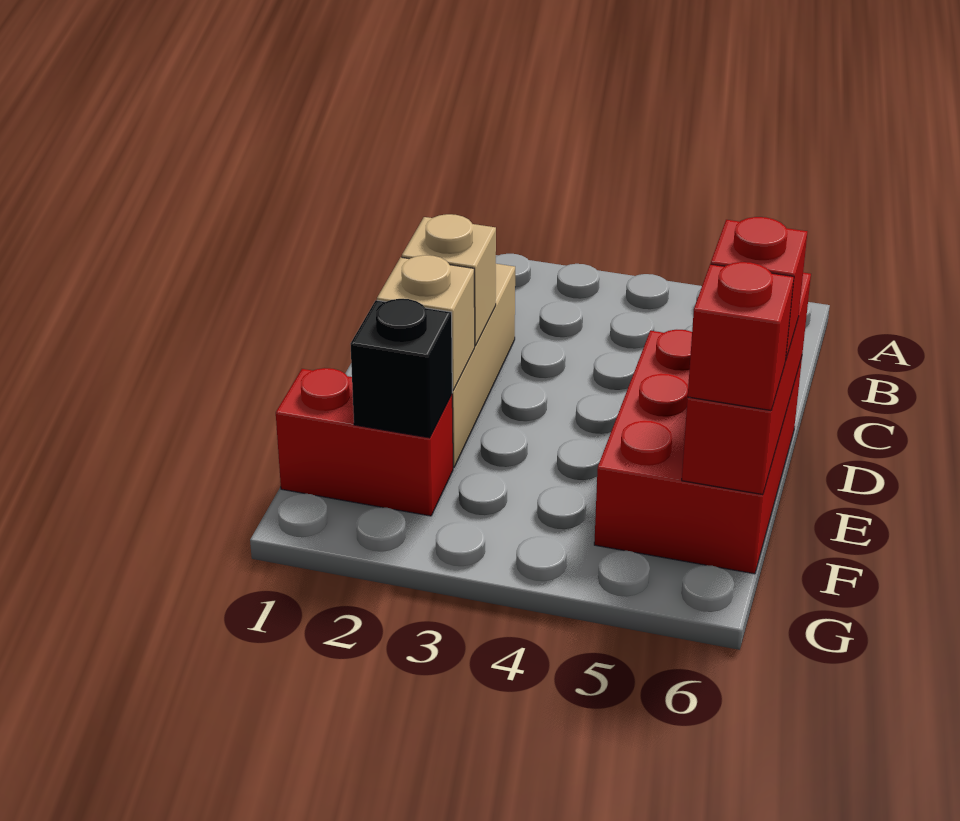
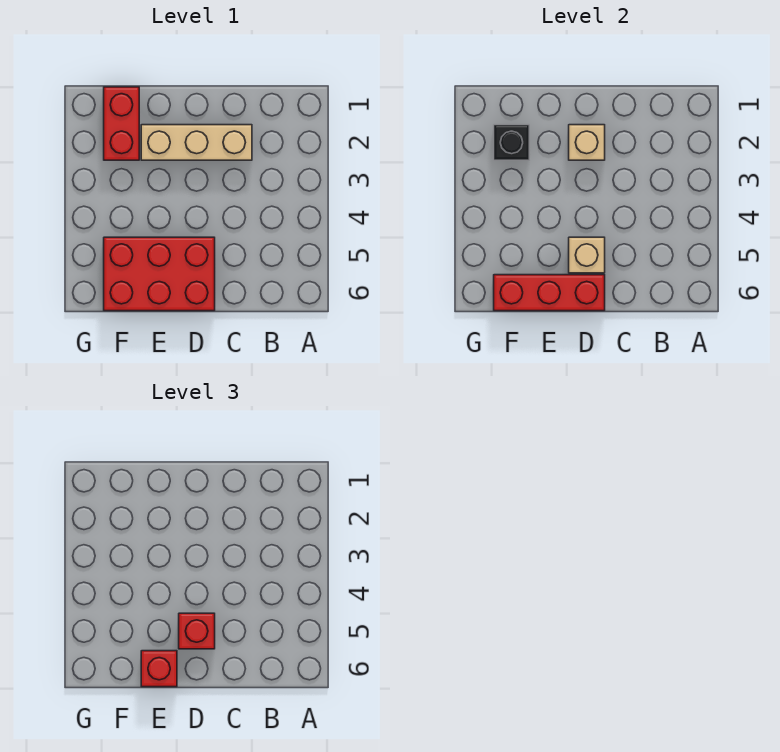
tan 1x1 brick [377,255,475,390] -> tan 1x1 brick moved to [569,237,605,273]
red 1x1 brick [688,262,794,410] -> red 1x1 brick moved to [179,613,215,649]

